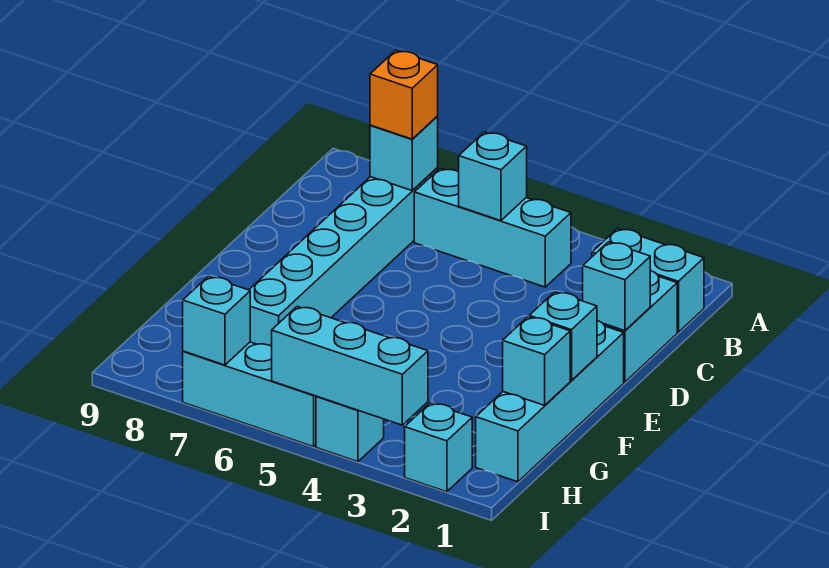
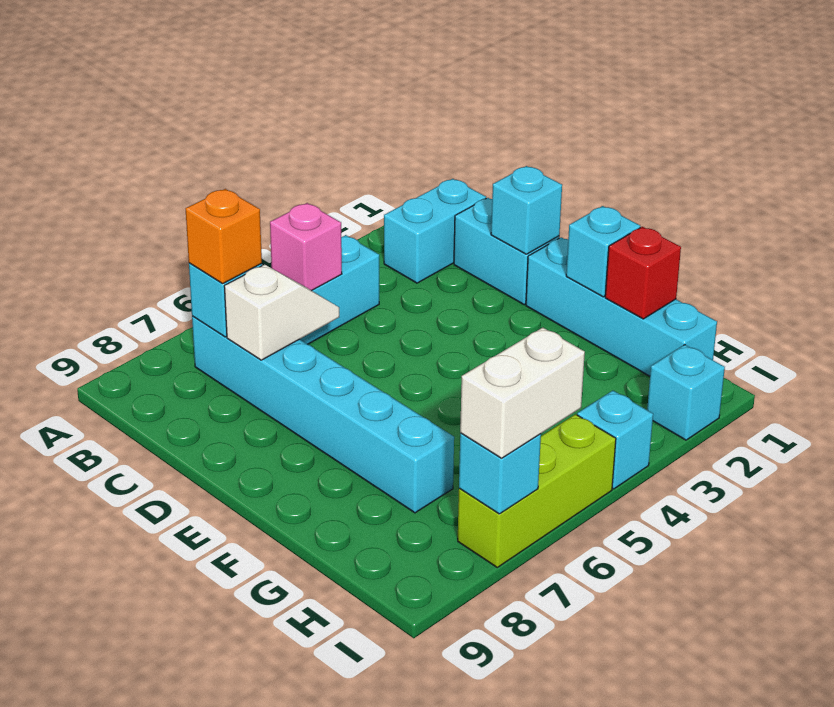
cyan 1x1 brick [459,132,527,221] -> pink 1x1 brick [270,203,342,291]
none -> white 1x2 slope [224,265,339,360]
cyan 1x1 brick [503,317,570,405] -> red 1x1 brick [605,227,681,319]
cyan 1x3 brick [272,307,428,425] -> none
cyan 1x3 brick [183,342,316,447] -> lime 1x3 brick [458,414,616,567]
none -> white 1x2 brick [460,328,585,458]

